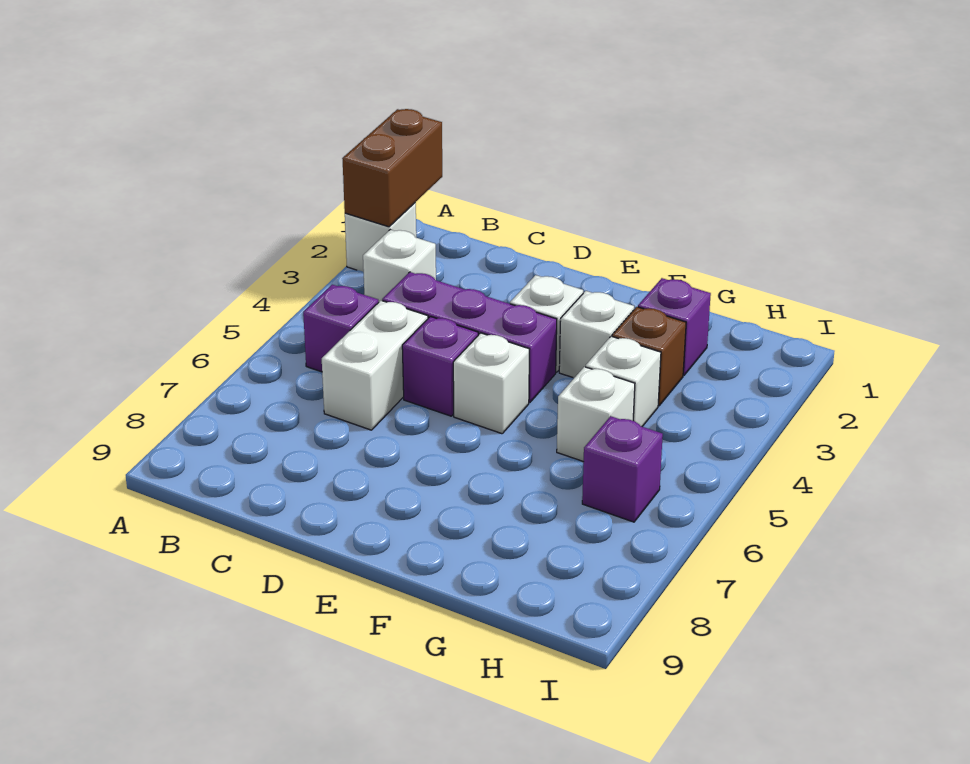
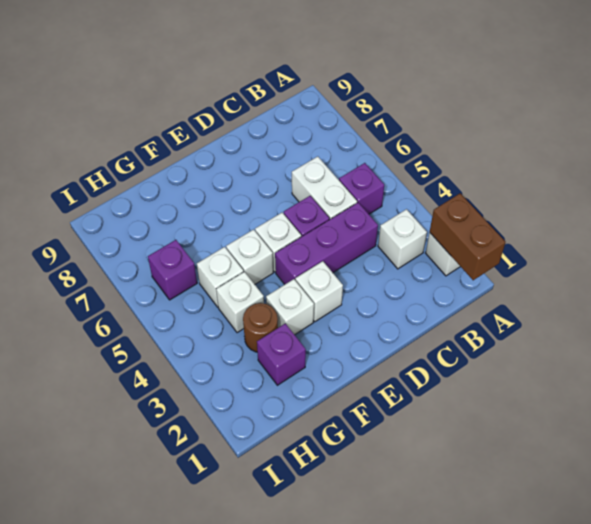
none -> white 1x1 brick [226,229,273,284]
brown 1x1 brick [612,307,686,406] -> brown 1x1 round brick [243,303,278,352]

